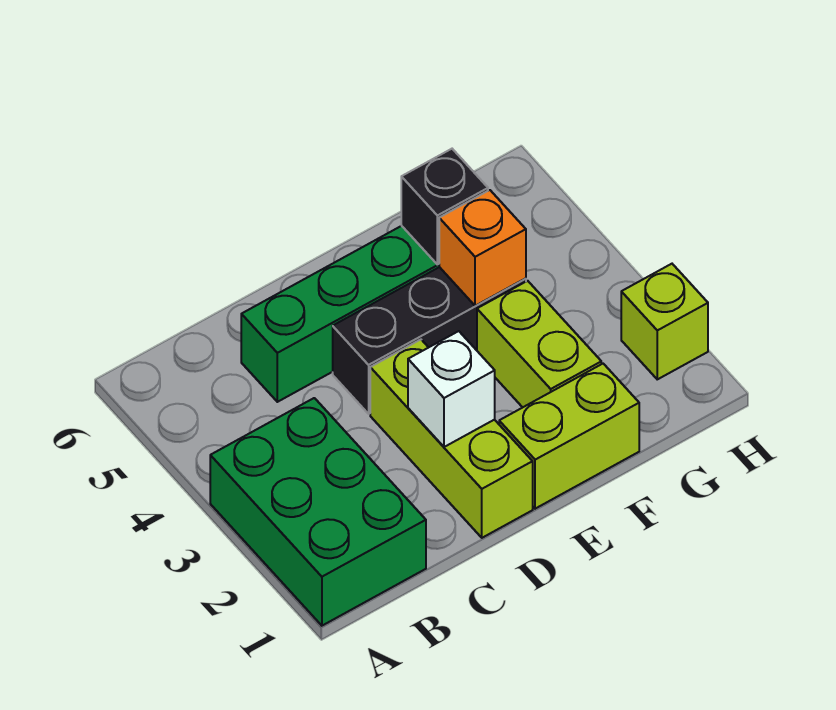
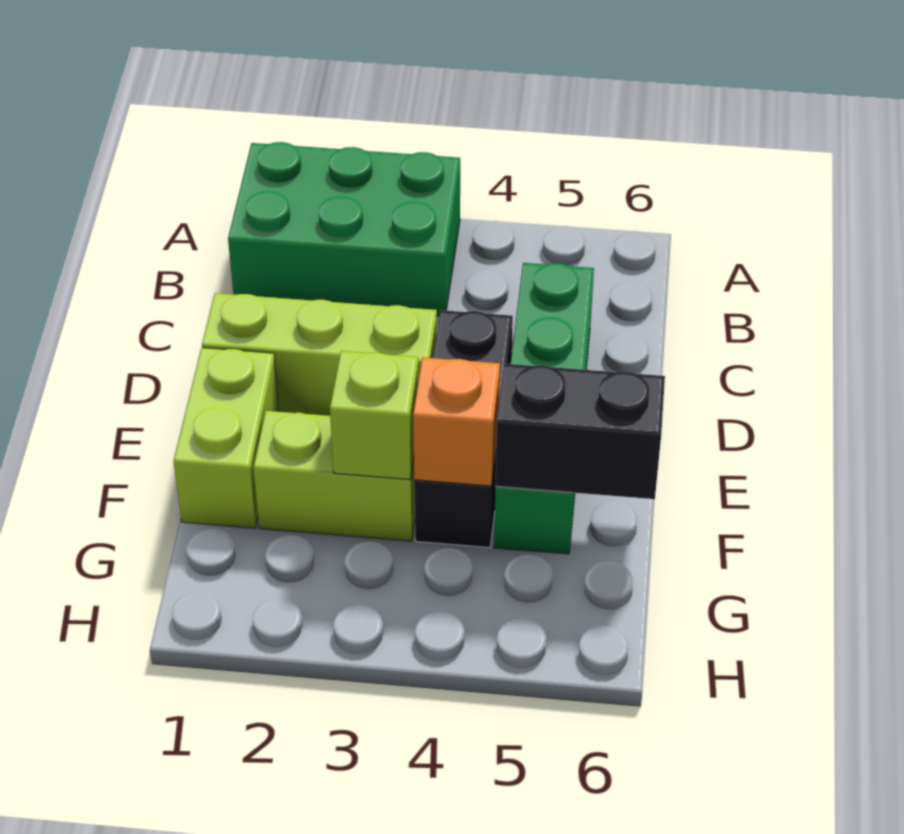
white 1x1 brick [408,331,495,447] -> none
black 1x1 brick [401,149,488,264] -> black 1x2 brick [495,364,665,499]
lime 1x1 brick [621,264,708,379] -> lime 1x1 brick moved to [330,351,419,479]

